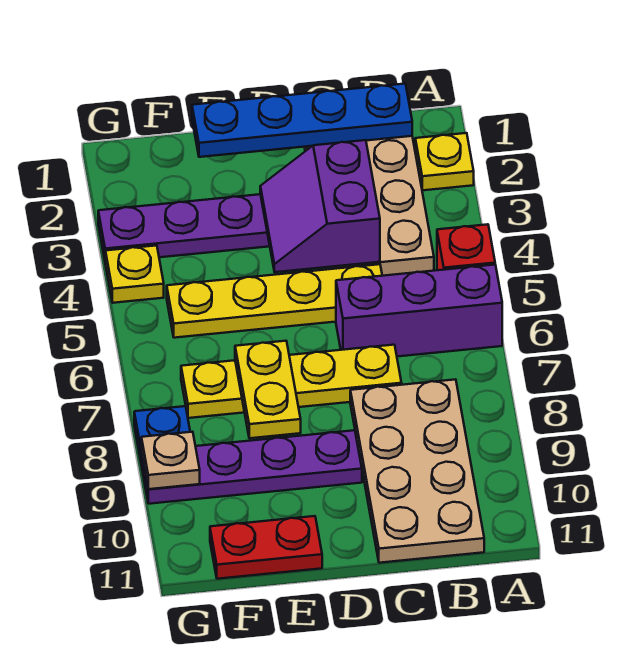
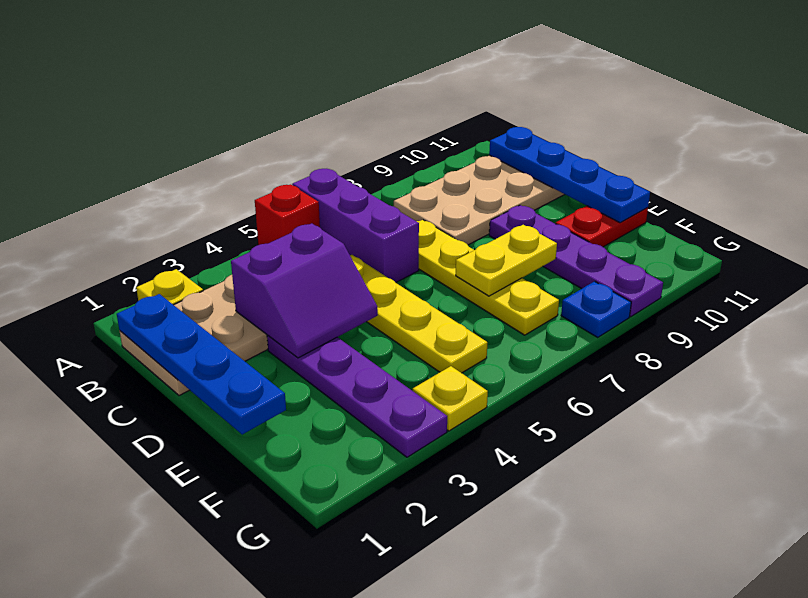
none -> blue 1x4 plate [489,127,650,223]
red 1x2 plate [210,516,322,579] -> red 1x2 plate turned to [556,206,648,247]
tan 1x1 plate [141,432,200,489] -> none

